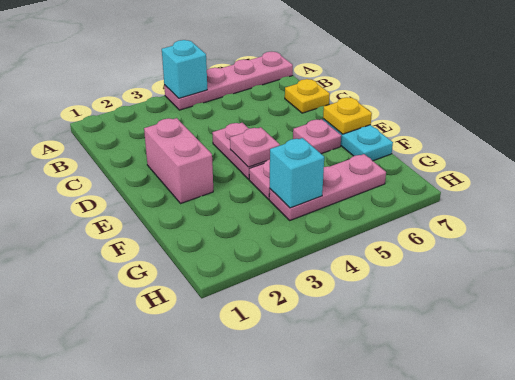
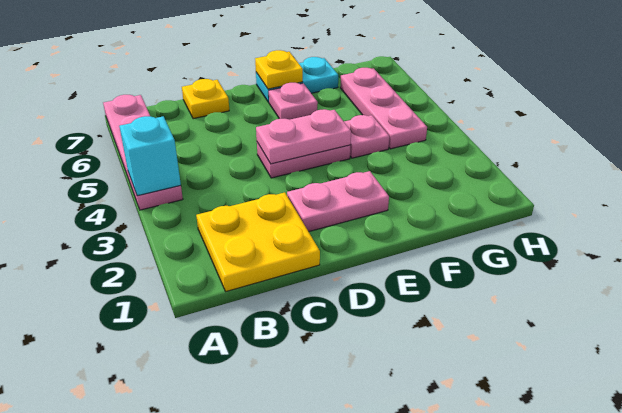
none -> yellow 2x2 plate [196,192,320,291]
pink 1x2 brick [144,118,213,204] -> pink 1x2 plate [287,171,389,232]
pink 1x1 plate [230,127,280,167] -> pink 1x2 plate [256,109,351,164]
cyan 1x1 brick [270,138,324,208] -> none

